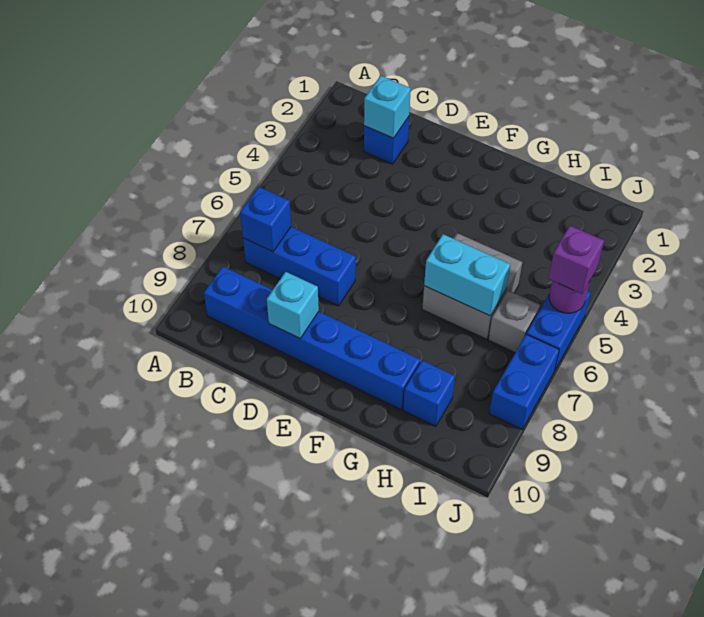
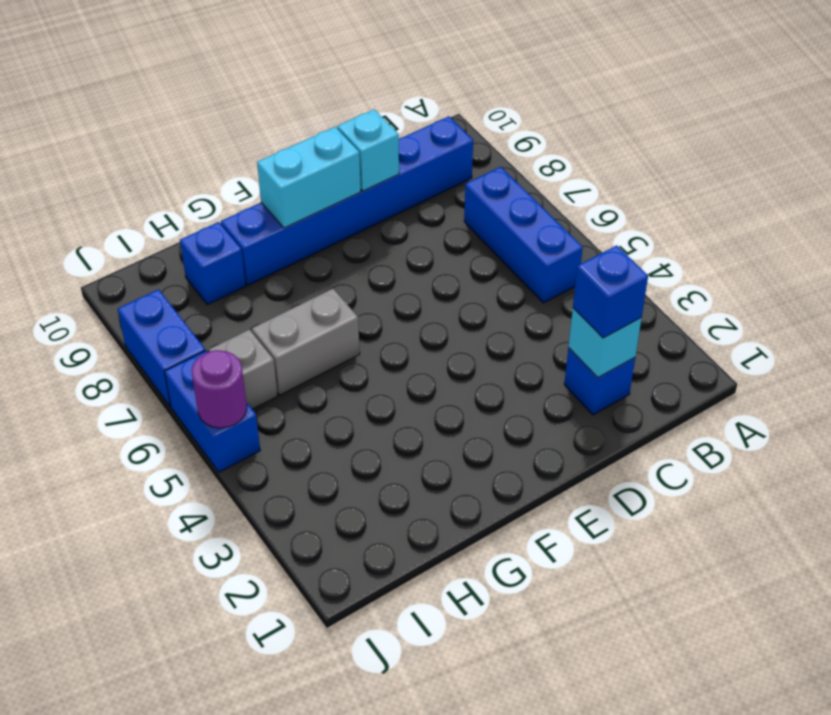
blue 1x3 brick [243,227,356,306] -> blue 1x3 brick turned to [464,167,583,303]
blue 1x1 brick [240,187,291,252] -> blue 1x1 brick moved to [573,245,648,338]
grey 2x2 brick [422,233,522,339] -> grey 1x2 brick [252,289,360,395]
cyan 1x2 brick [424,234,510,316] -> cyan 1x2 brick moved to [257,127,361,228]
purple 1x1 brick [548,226,604,294] -> none

